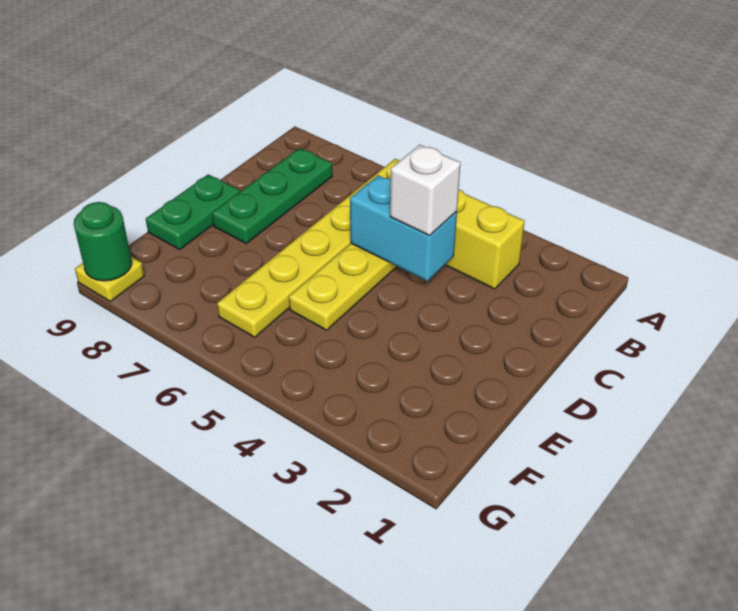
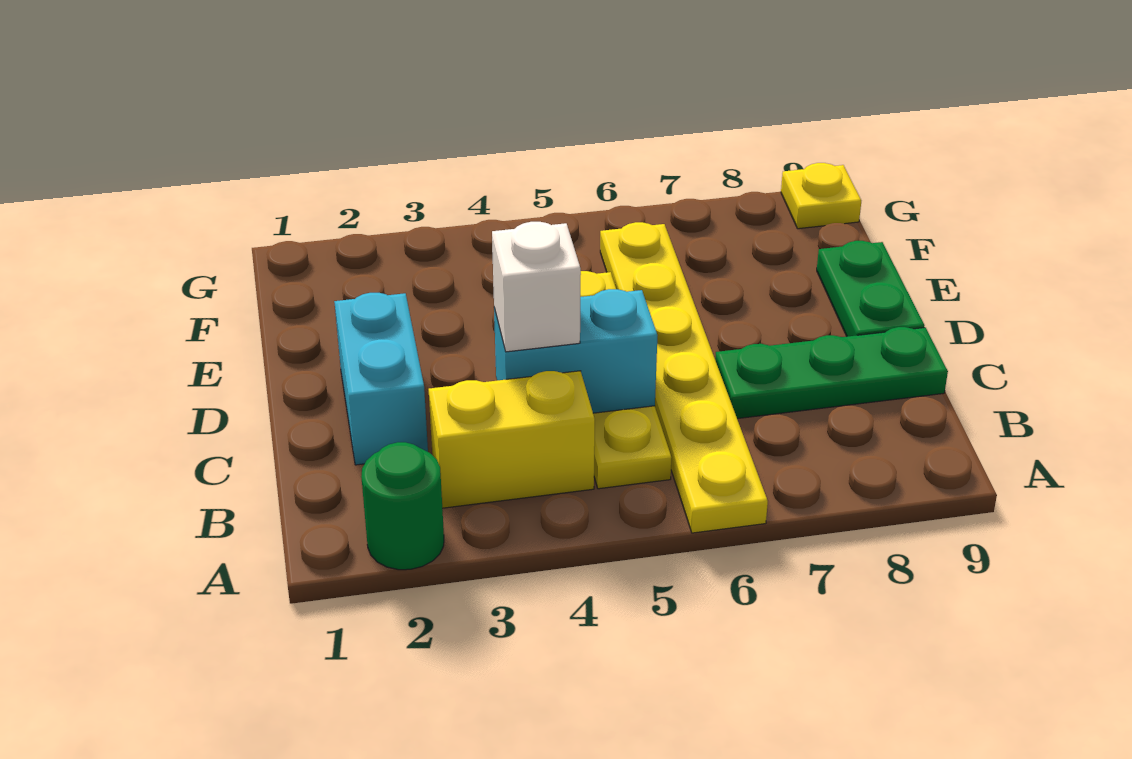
green 1x3 plate [212,148,332,244] -> green 1x3 plate turned to [715,327,948,419]
none -> cyan 1x2 brick [334,293,428,465]
green 1x1 round brick [74,202,132,281] -> green 1x1 round brick moved to [361,442,444,570]

